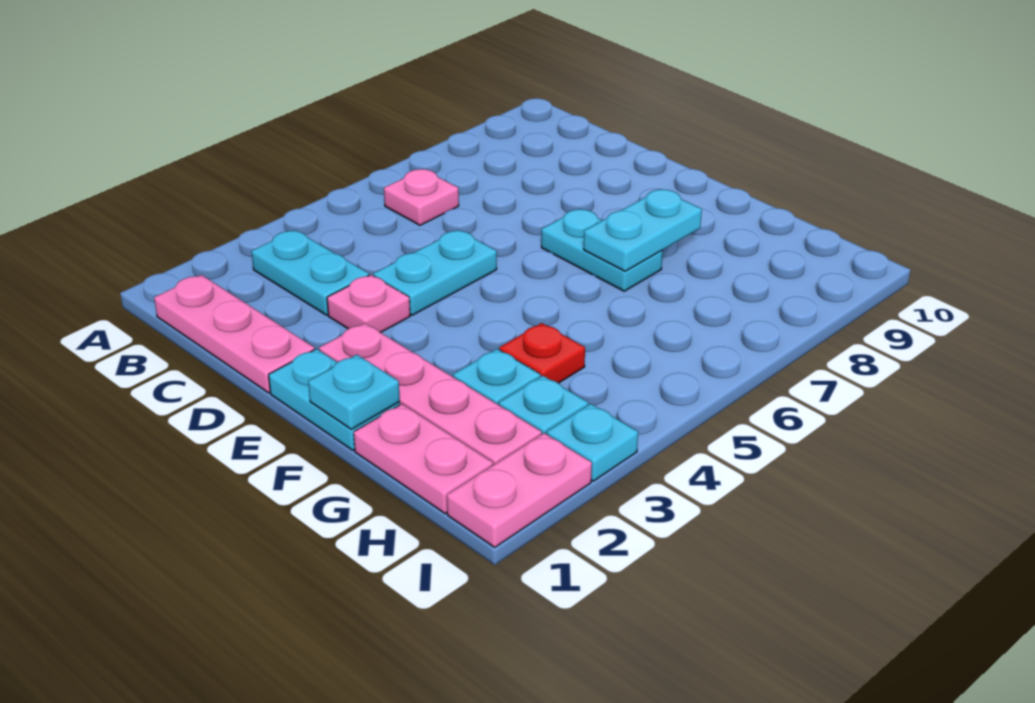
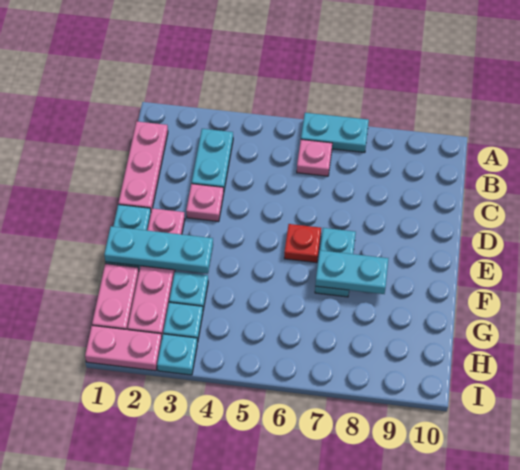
cyan 1x2 plate [373,230,497,315] -> cyan 1x2 plate moved to [301,113,369,152]
cyan 1x1 plate [308,355,400,429] -> cyan 1x3 plate [104,226,213,274]
red 1x1 plate [499,323,585,383] -> red 1x1 plate moved to [284,224,321,263]

